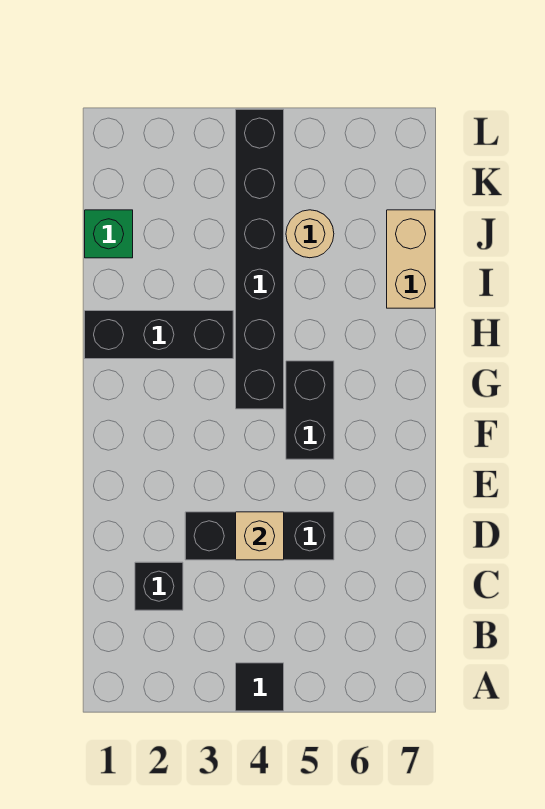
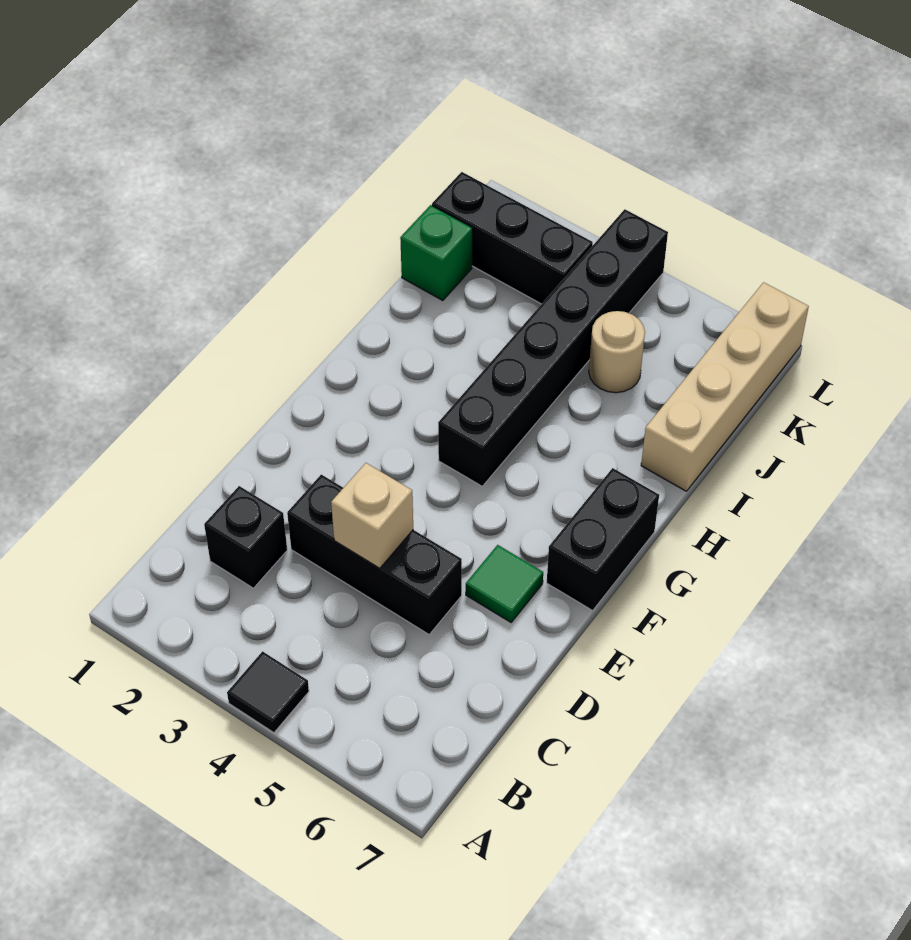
none -> green 1x1 tile [466,545,543,622]
black 1x2 brick [286,361,334,459] -> black 1x2 brick moved to [547,468,659,610]
black 1x3 brick [85,311,233,359] -> black 1x3 brick moved to [432,172,593,304]
tan 1x2 brick [387,210,435,308] -> tan 1x4 brick [641,282,809,491]

